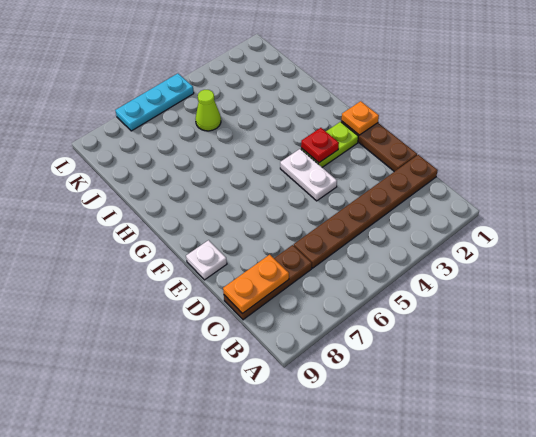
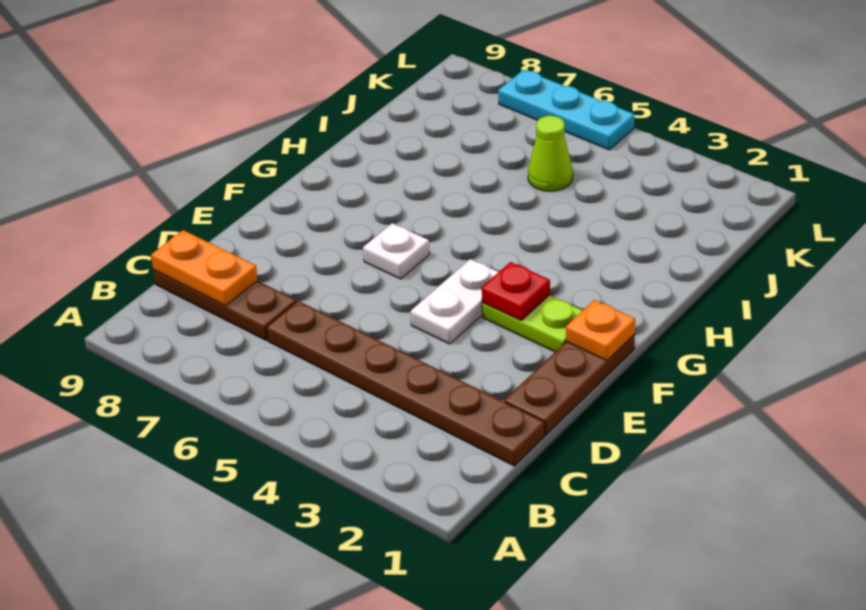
white 1x1 plate [186,240,227,280] -> white 1x1 plate moved to [363,223,430,279]

